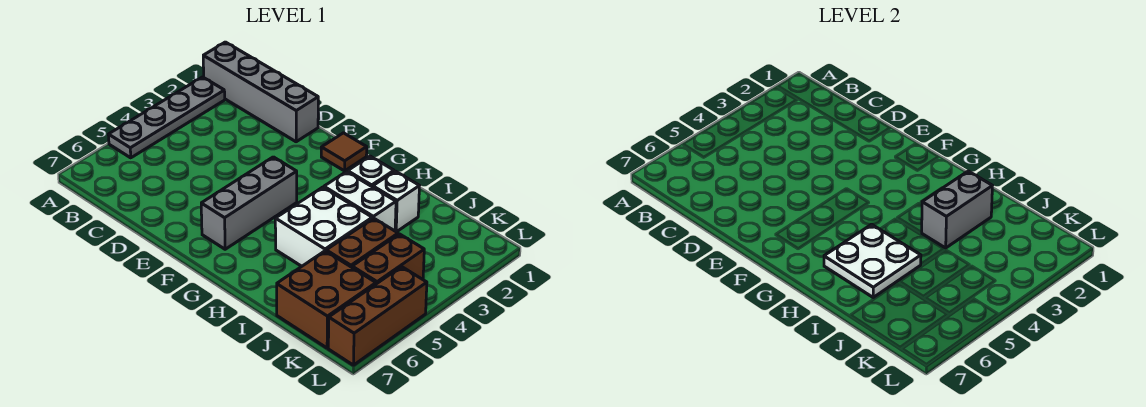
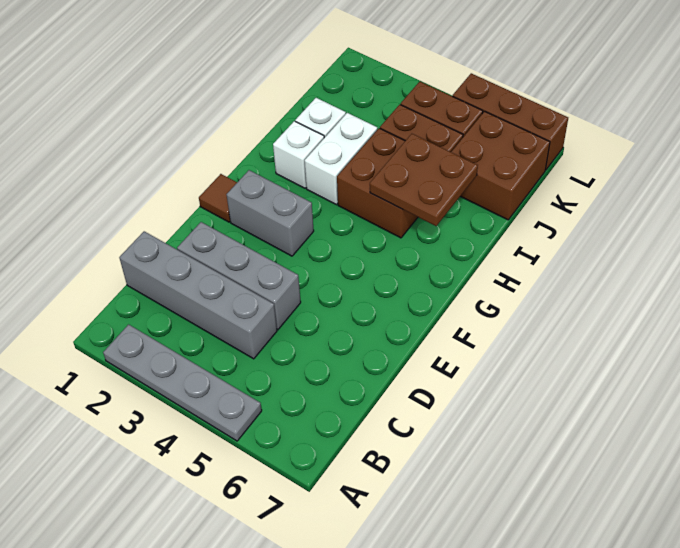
grey 1x4 brick [203,42,318,142] -> grey 1x4 brick turned to [119,231,277,359]
grey 1x3 brick [201,157,297,249] -> grey 1x3 brick moved to [177,222,301,329]
white 2x2 brick [275,187,372,266] -> brown 2x2 brick [337,128,418,238]
white 2x2 plate [824,224,921,297] -> brown 2x2 plate [370,134,478,226]
grey 1x2 brick [922,171,992,248] -> grey 1x2 brick moved to [227,170,314,256]

